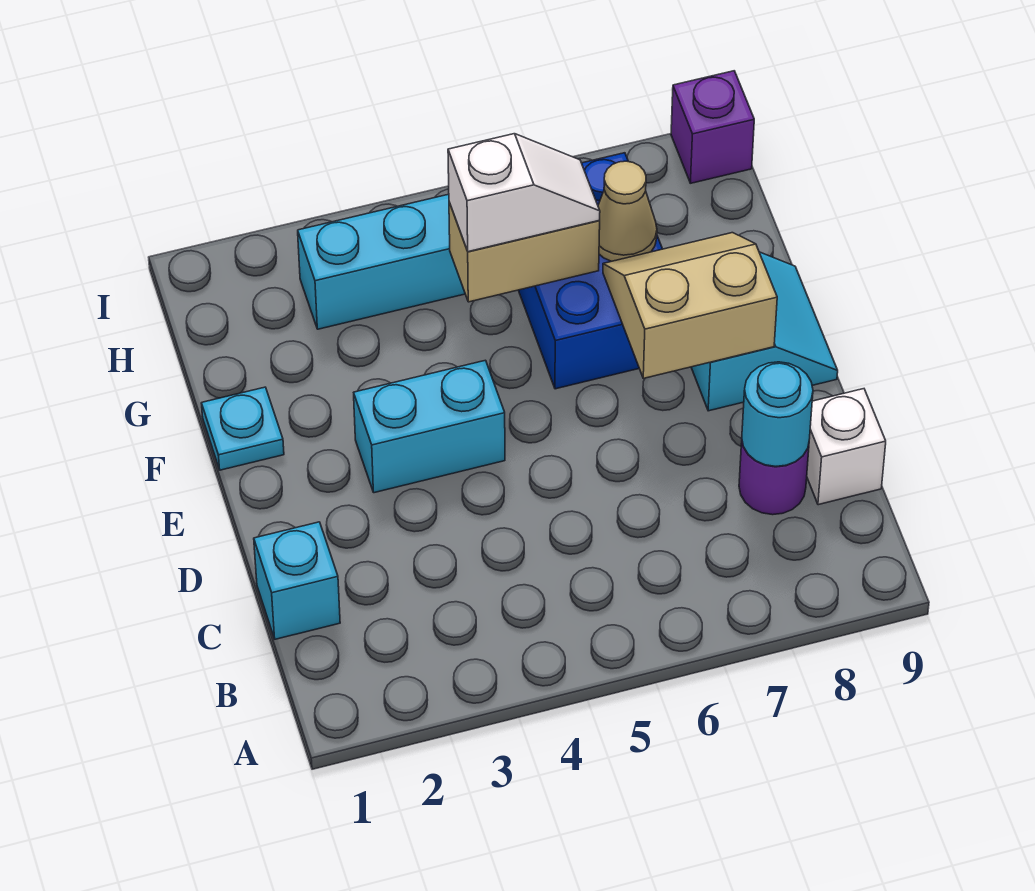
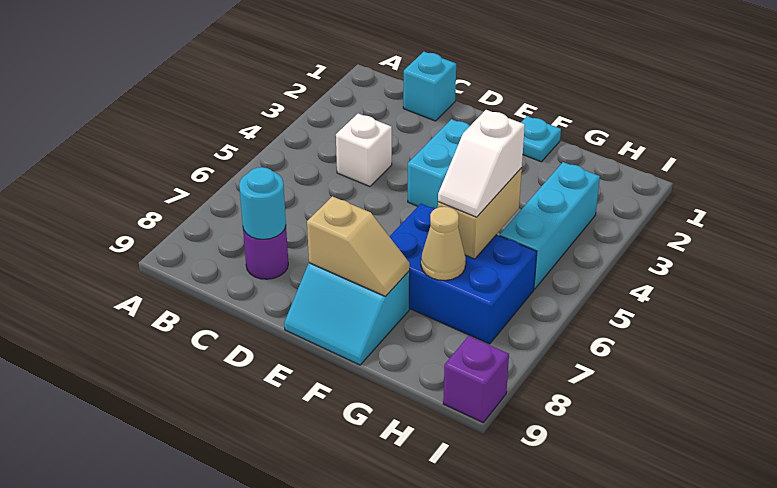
white 1x1 brick [807,389,886,505] -> white 1x1 brick moved to [336,113,392,186]
tan 2x2 slope [603,233,777,378] -> tan 1x2 slope [307,196,410,296]

